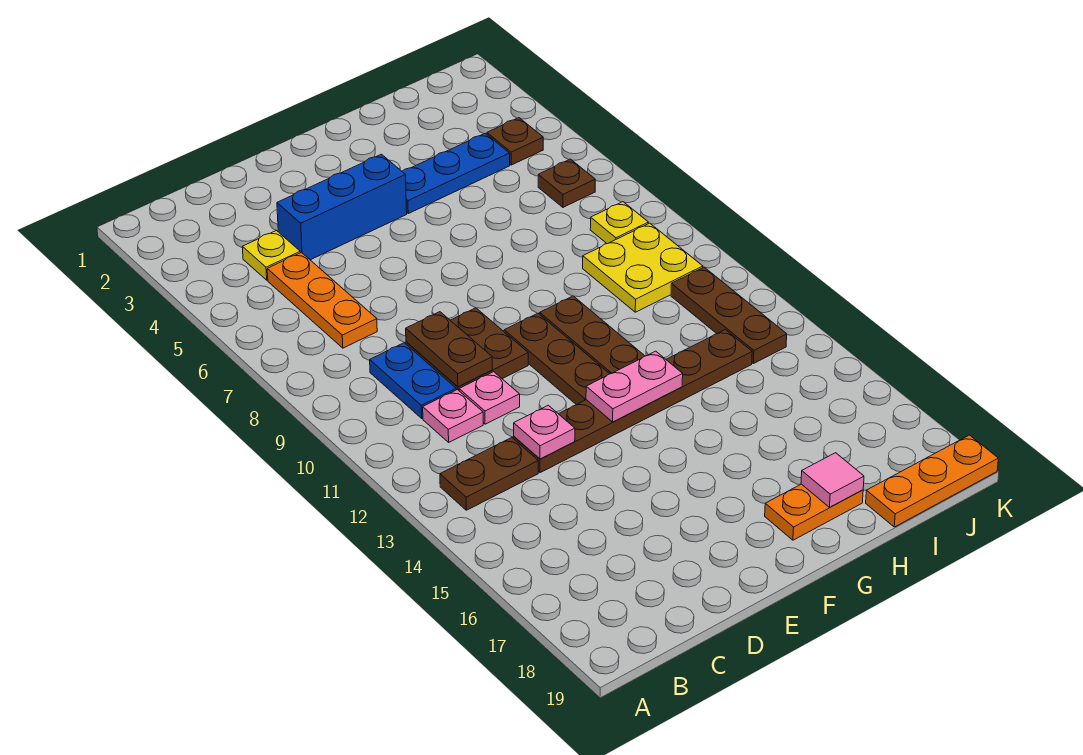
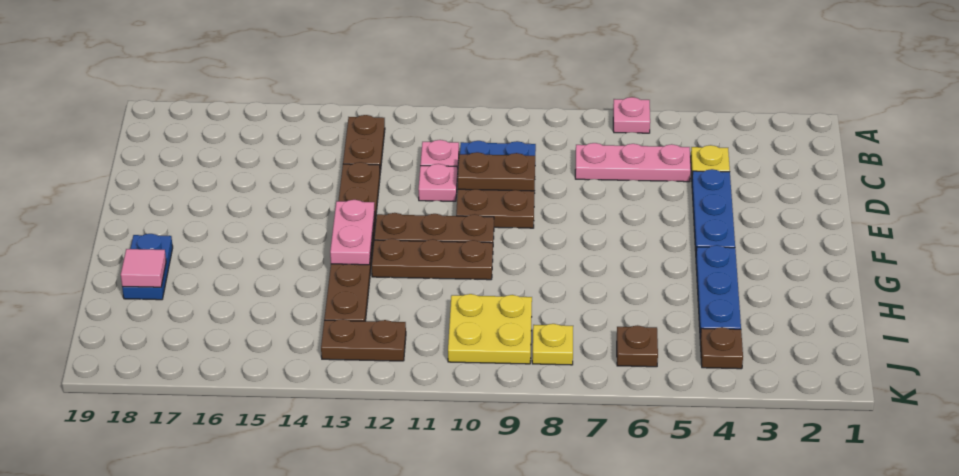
orange 1x3 plate [267,252,377,348] -> pink 1x3 plate [575,143,691,182]
blue 1x3 brick [277,154,407,260] -> blue 1x3 plate [692,169,735,251]
pink 1x1 plate [514,405,575,459] -> pink 1x1 plate moved to [613,97,650,133]
orange 1x2 plate [765,484,863,540] -> blue 1x2 plate [122,234,173,300]
orange 1x3 plate [866,435,998,527] -> none
brown 1x3 plate [671,267,787,364] -> brown 1x2 plate [321,319,406,361]

